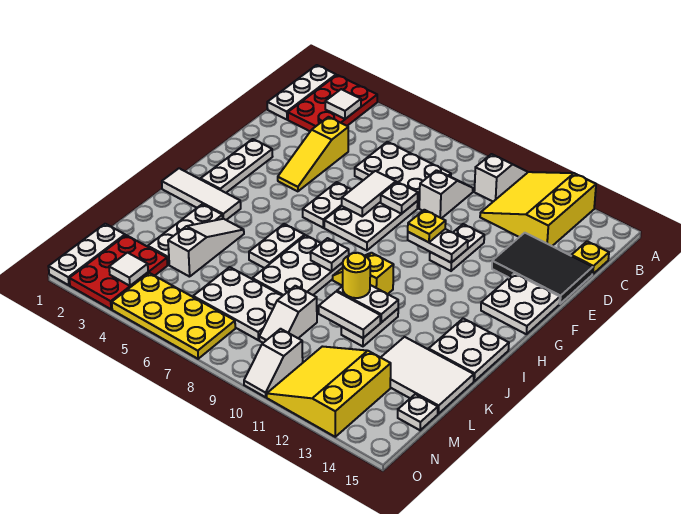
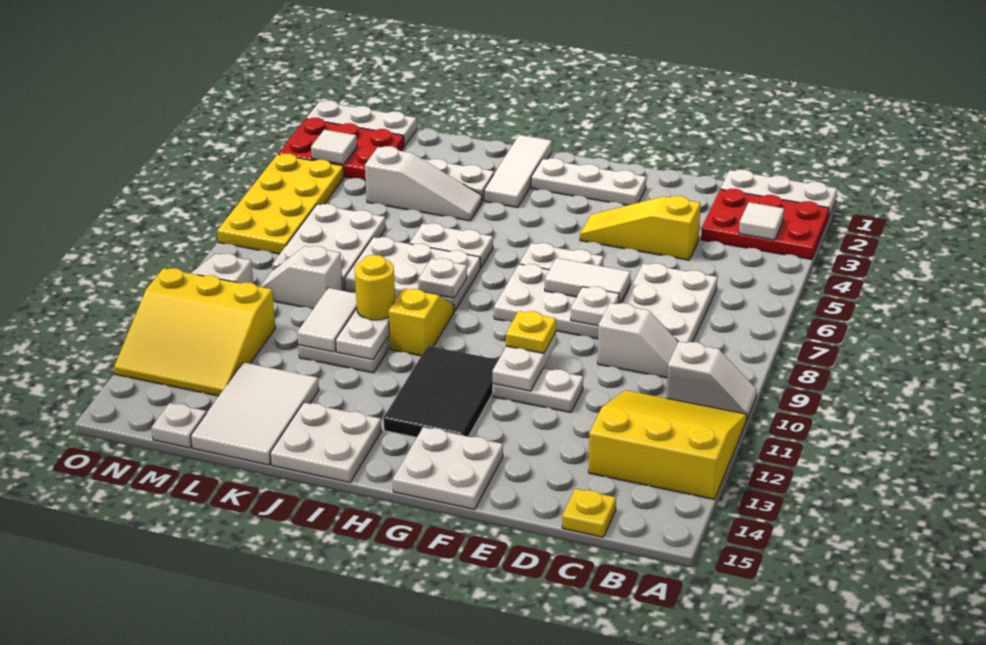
black 2x3 tile [492,233,593,304] -> black 2x3 tile moved to [384,346,498,437]
yellow 3x3 slope [267,347,391,437] -> yellow 3x3 slope turned to [114,268,275,396]

